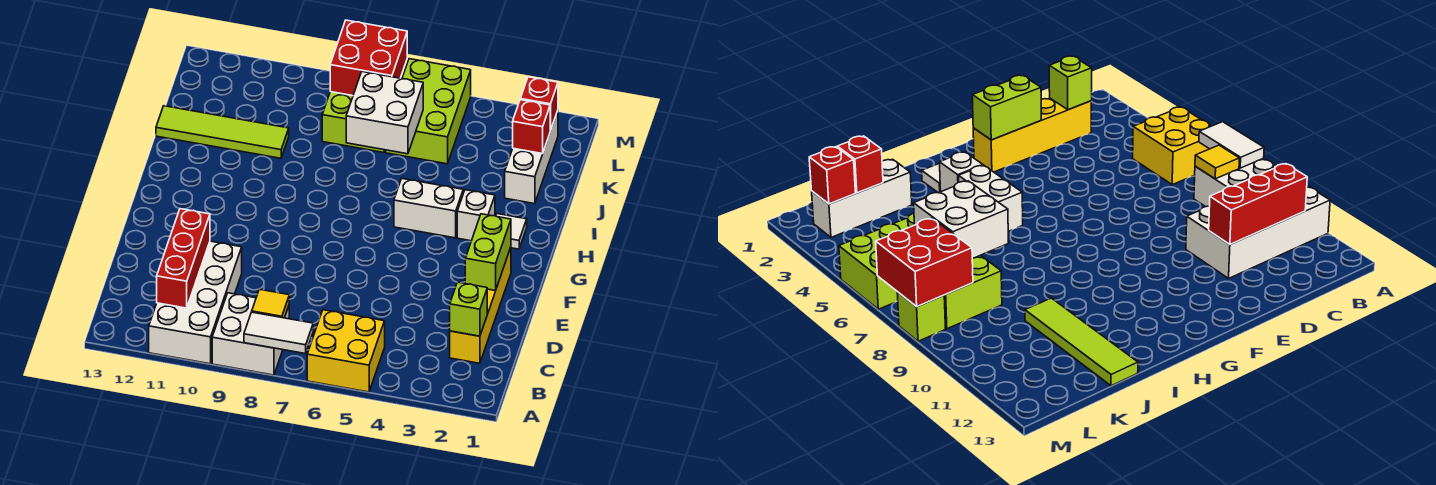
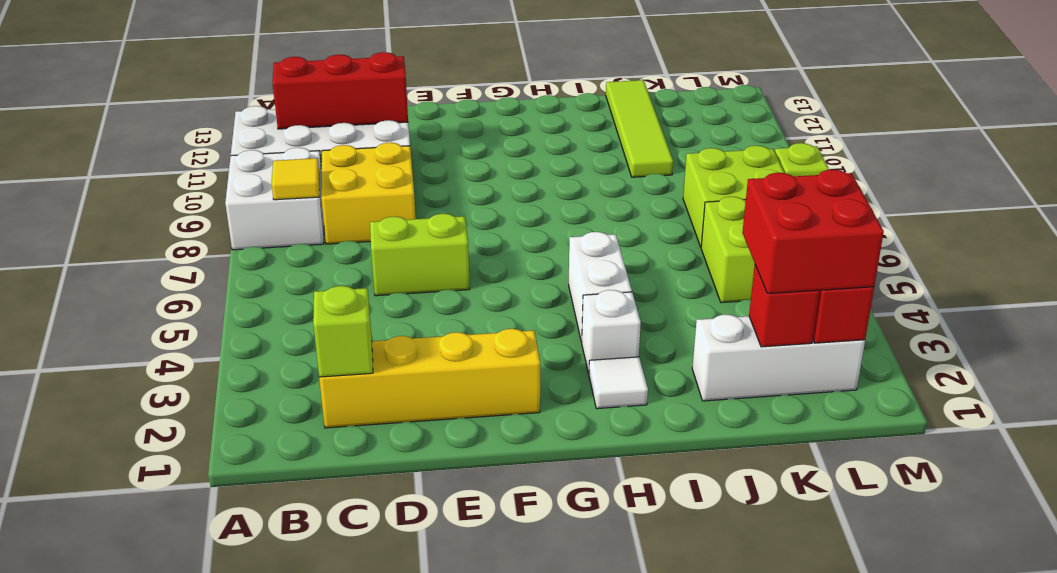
yellow 2x2 brick [307,310,385,392] -> yellow 2x2 brick moved to [321,143,416,244]
white 1x2 tile [244,312,313,354] -> none
lime 1x2 brick [465,214,511,291] -> lime 1x2 brick moved to [370,214,470,296]
white 2x2 brick [346,72,423,154] -> none
red 2x2 brick [330,20,407,96] -> red 2x2 brick moved to [742,170,884,294]

